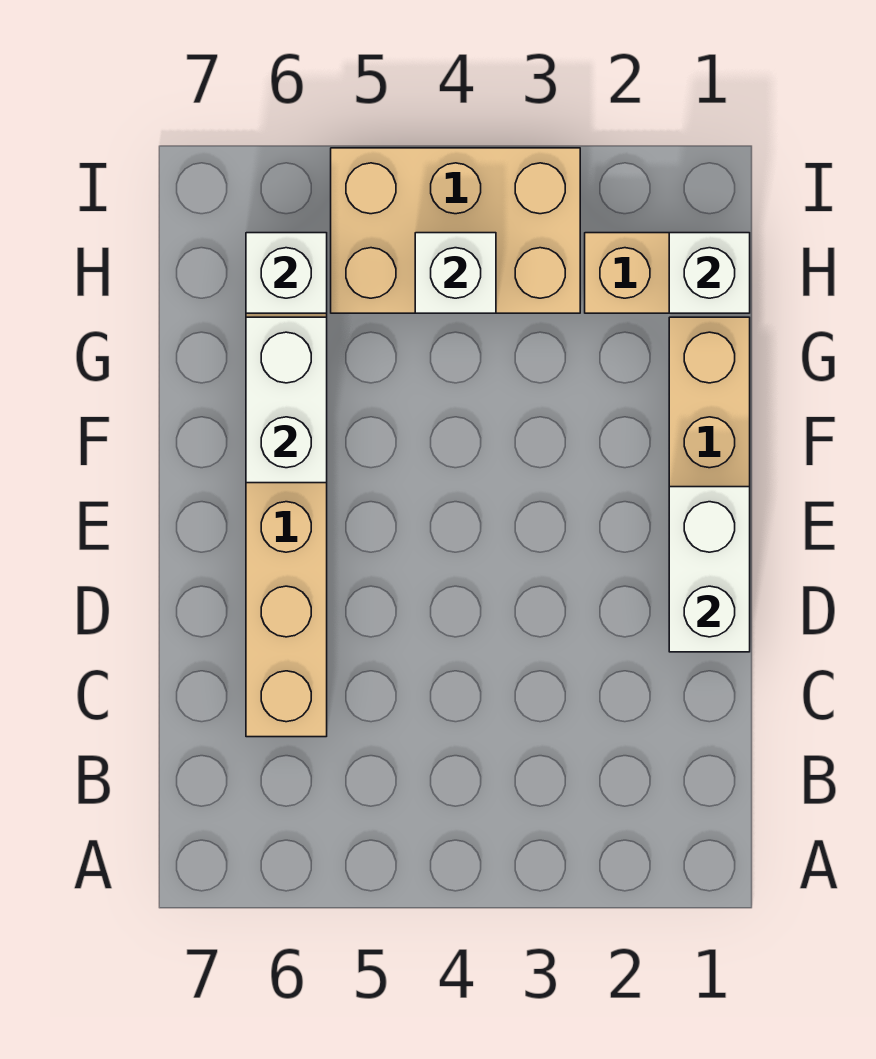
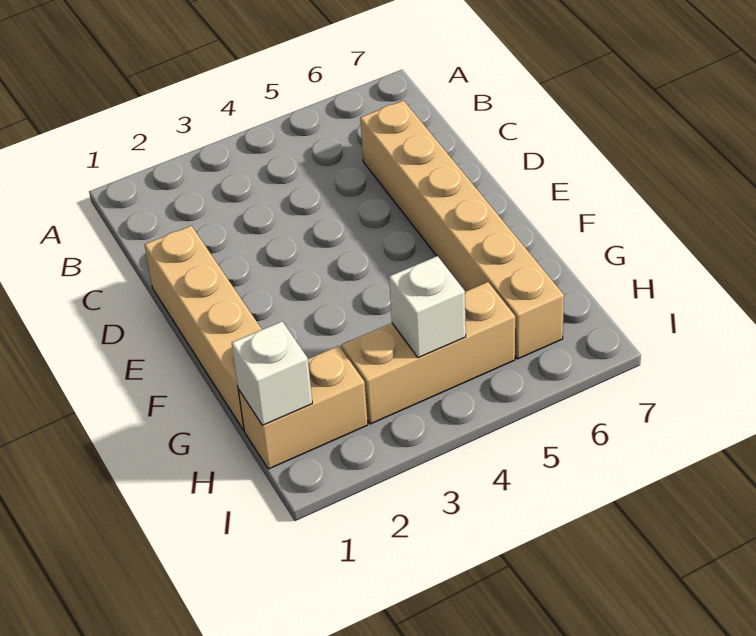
white 1x2 brick [669,487,750,652] -> none
white 1x2 brick [246,317,327,483] -> none
tan 2x3 brick [331,148,580,313] -> tan 1x3 brick [342,282,515,424]
white 1x1 brick [246,233,327,313] -> none

